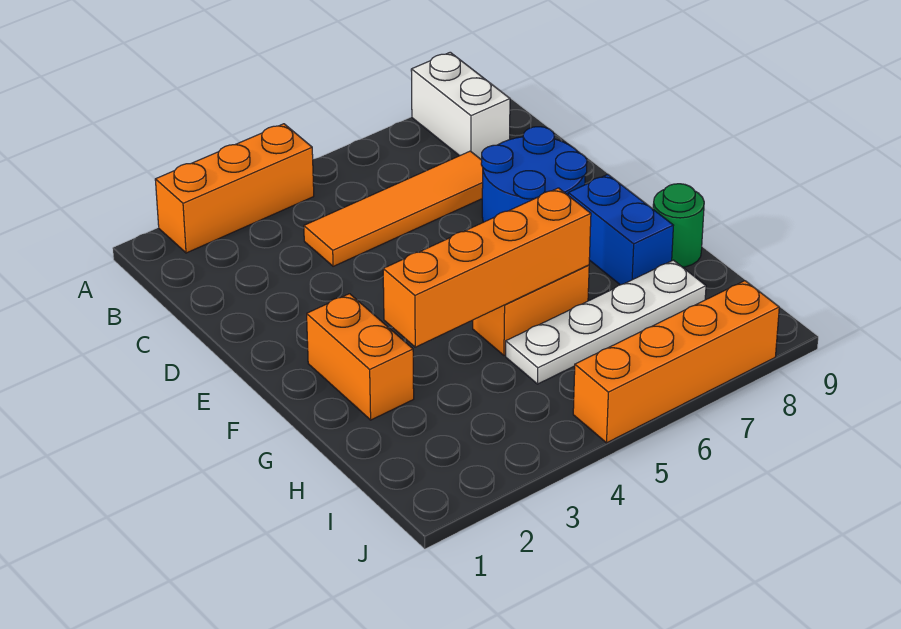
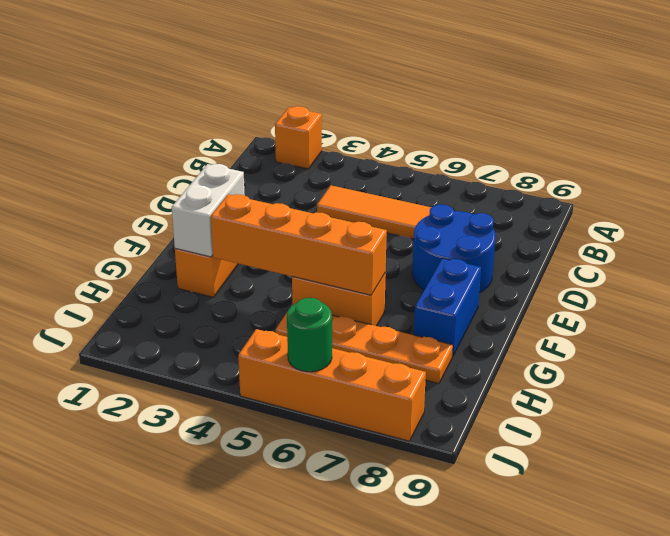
orange 1x3 brick [155,124,314,253] -> orange 1x1 brick [275,106,322,169]
white 1x2 brick [411,52,510,160] -> white 1x2 brick moved to [172,164,245,257]
green 1x1 round brick [653,184,704,267] -> green 1x1 round brick moved to [287,298,332,372]
white 1x4 plate [506,260,706,384] -> orange 1x4 plate [276,313,453,384]

